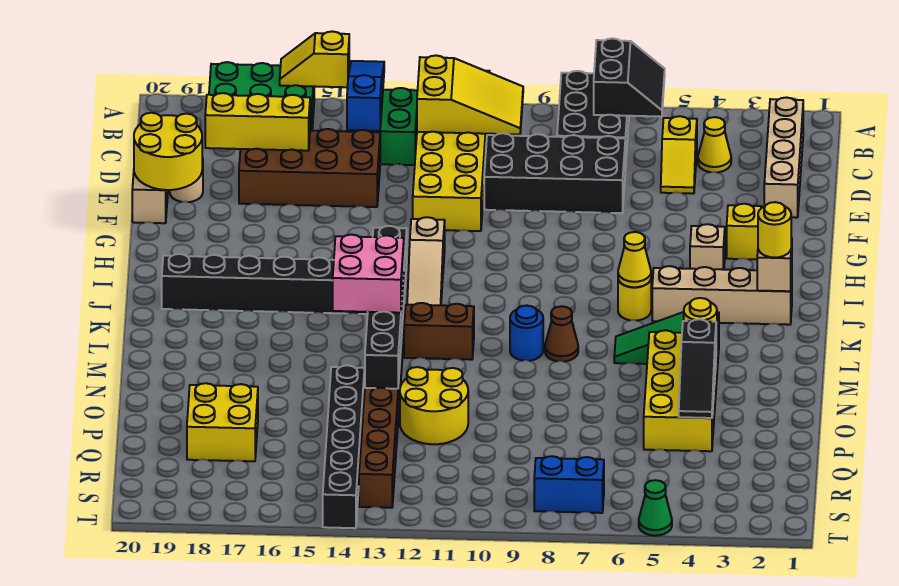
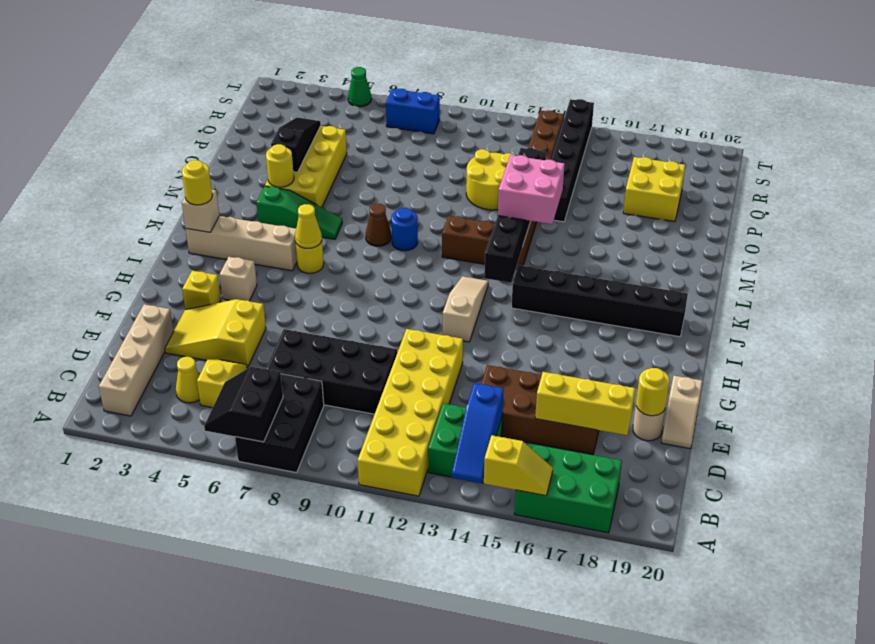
yellow 2x3 slope [417,56,523,134] -> yellow 2x3 slope moved to [165,299,266,368]
yellow 2x2 round brick [134,113,202,190] -> yellow 1x1 round brick [636,368,670,416]

